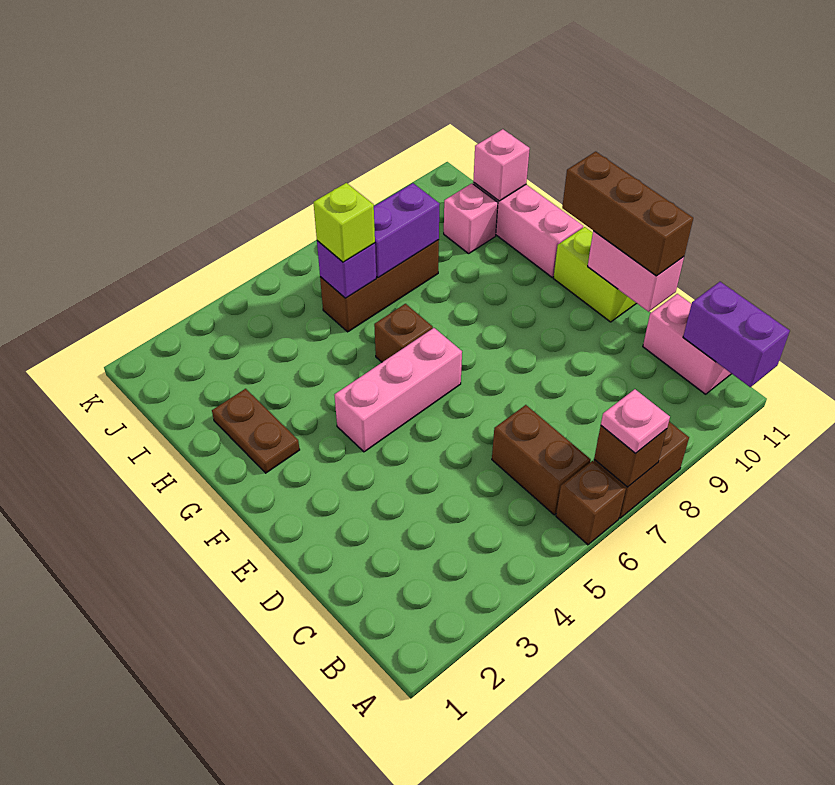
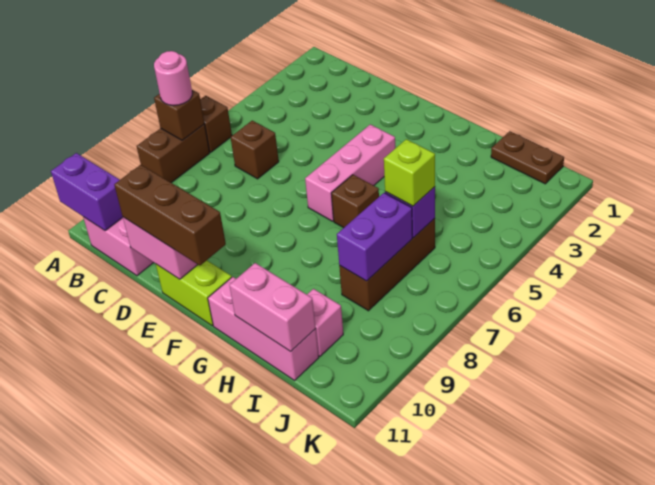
pink 1x1 plate [601,389,670,454] -> pink 1x1 round brick [154,51,192,106]
brown 1x2 brick [492,405,591,515] -> brown 1x1 brick [231,121,279,179]
brown 1x2 plate [212,389,300,473] -> brown 1x2 plate moved to [491,131,564,184]
pink 1x1 brick [473,129,530,201] -> pink 1x2 brick [230,263,316,351]

